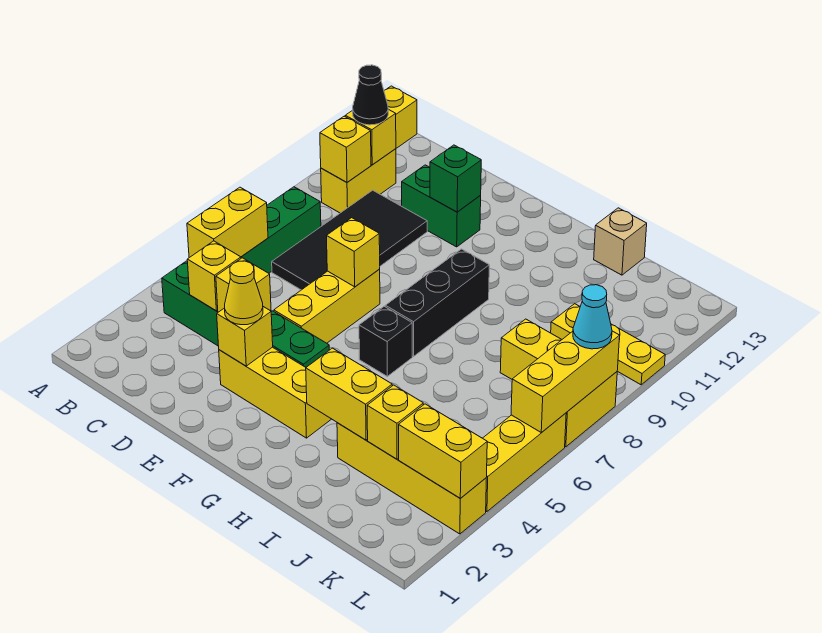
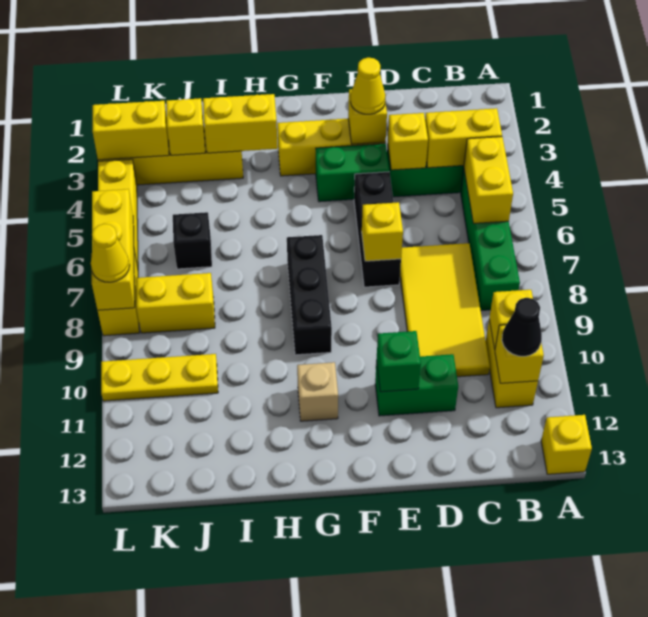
yellow 1x1 brick [187,241,241,311] -> yellow 1x2 brick [425,108,502,168]
black 2x4 tile [272,190,427,290] -> yellow 2x4 tile [400,243,490,377]
yellow 1x3 brick [274,269,380,343] -> black 1x3 brick [354,172,401,287]
black 1x1 brick [359,306,412,376] -> black 1x1 brick moved to [173,212,212,269]
tan 1x1 brick [594,208,647,275] -> tan 1x1 brick moved to [297,362,338,421]
cyan 1x1 cone [573,285,612,349] -> yellow 1x1 cone [91,224,130,282]

